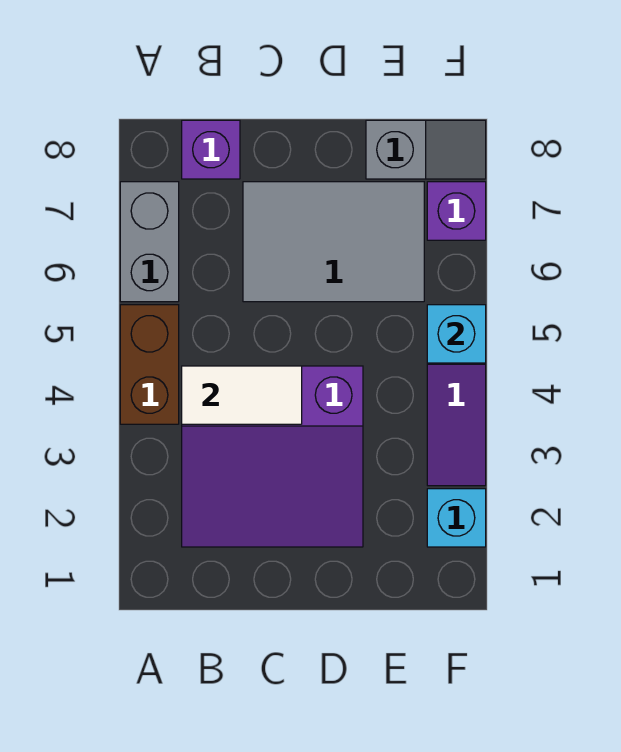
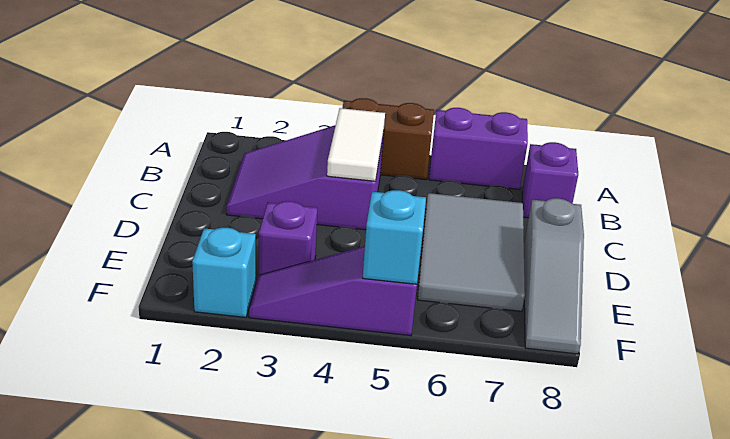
grey 1x2 brick [120,182,179,302] -> purple 1x2 brick [429,108,528,189]
purple 3x3 slope [182,366,363,547] -> purple 2x3 slope [226,125,384,230]
grey 1x2 slope [366,120,486,179] -> grey 1x3 slope [524,198,584,354]
purple 1x1 brick [427,182,486,240] -> purple 1x1 brick moved to [259,201,317,275]

